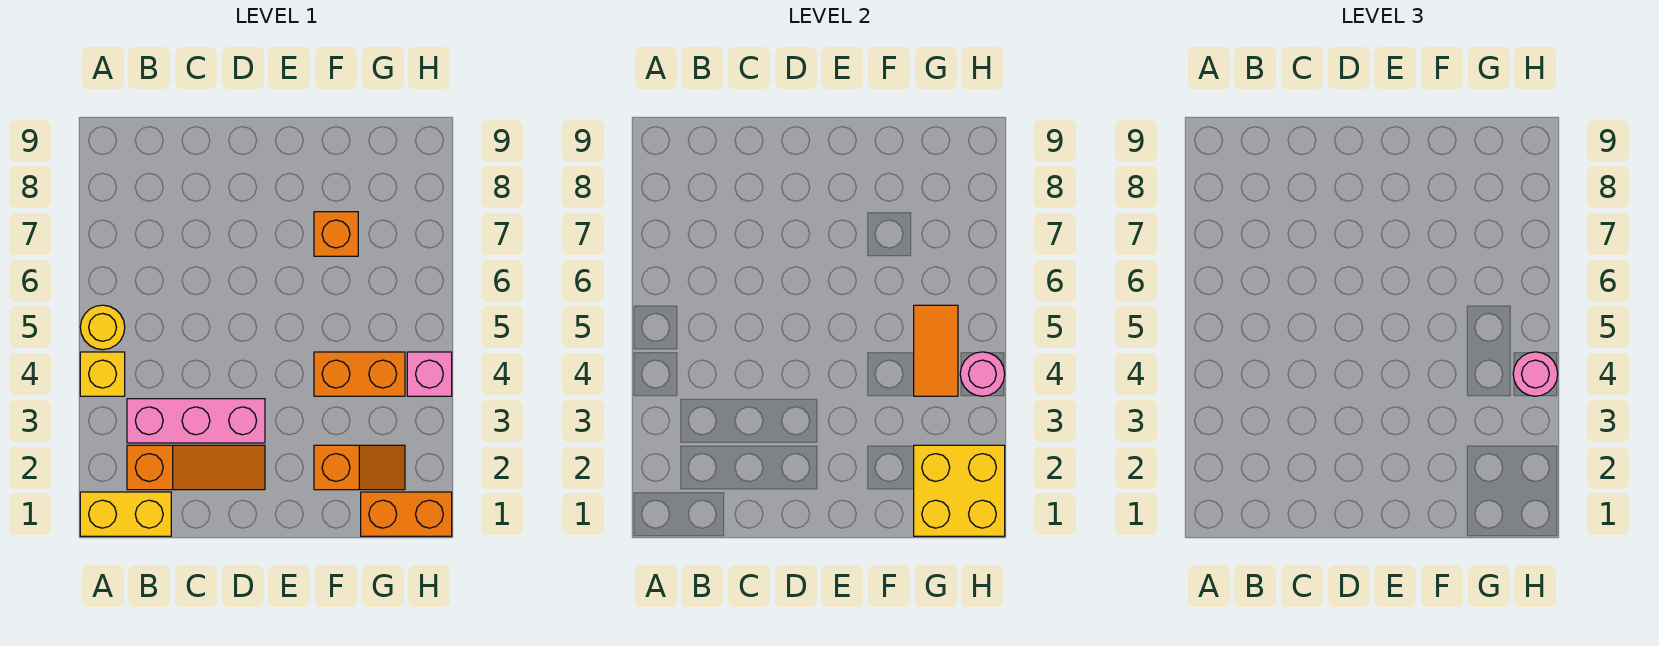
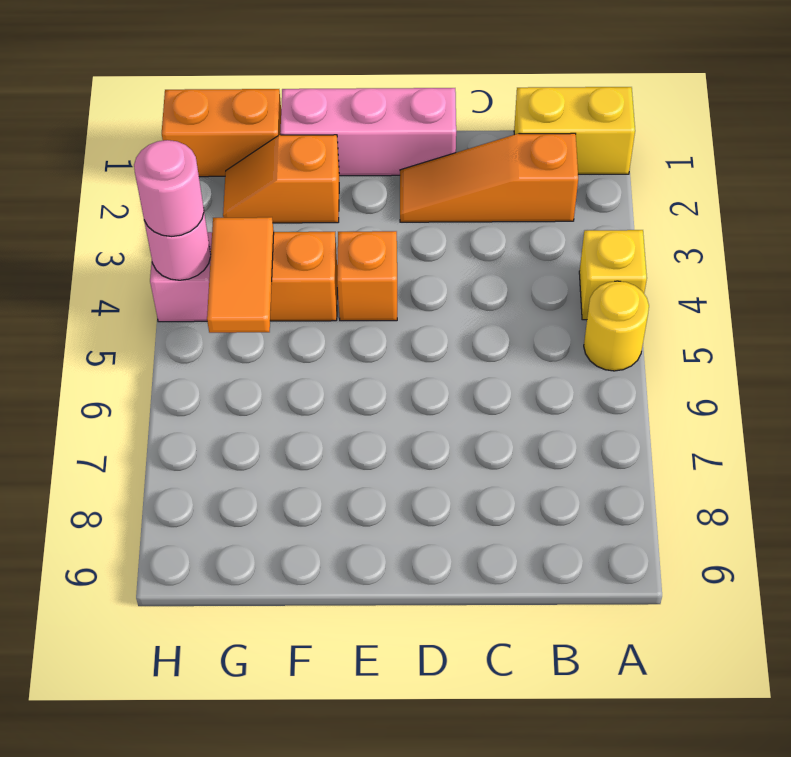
pink 1x3 brick [127,399,265,443] -> pink 1x3 brick moved to [280,88,456,176]
orange 1x1 brick [314,212,358,256] -> orange 1x1 brick moved to [337,231,397,321]
yellow 2x2 brick [914,445,1005,536] -> none

